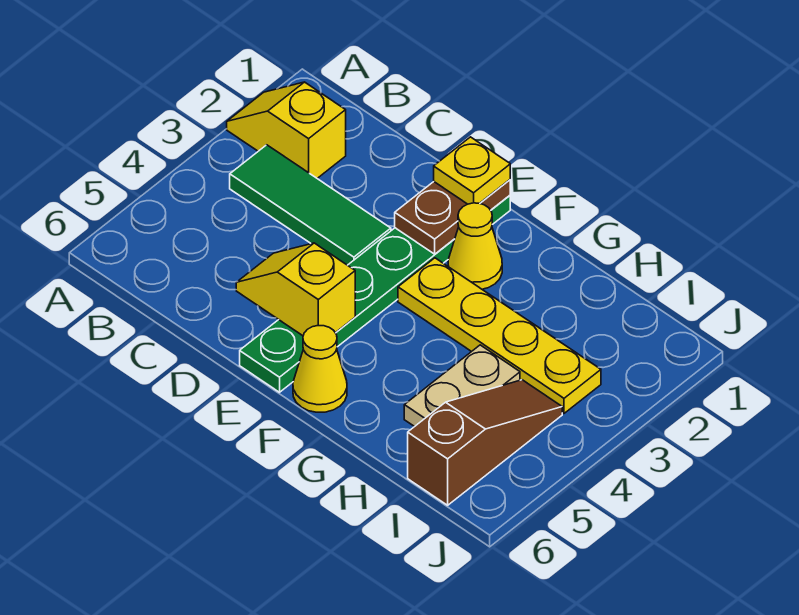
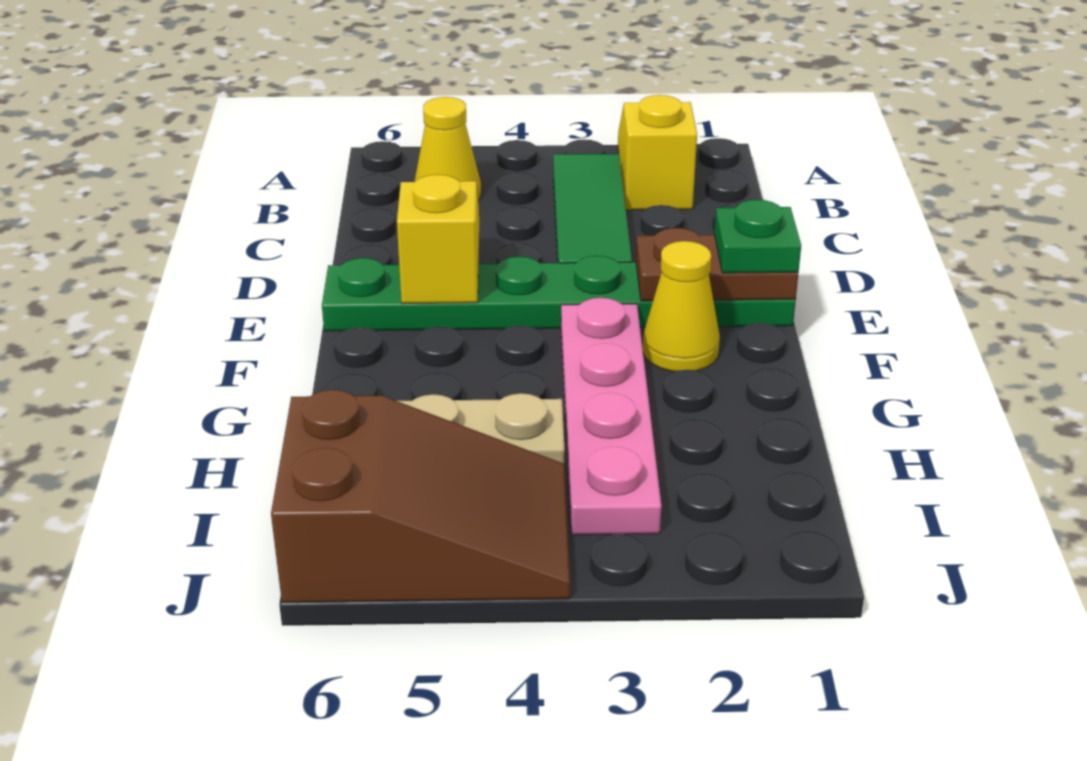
yellow 1x1 plate [434,137,510,204] -> green 1x1 plate [714,200,801,273]
yellow 1x4 plate [398,258,601,413] -> pink 1x4 plate [561,298,661,535]
yellow 1x1 cone [293,326,347,412] -> yellow 1x1 cone moved to [414,97,481,201]
brown 1x3 slope [408,380,562,505] -> brown 2x3 slope [271,390,570,603]

